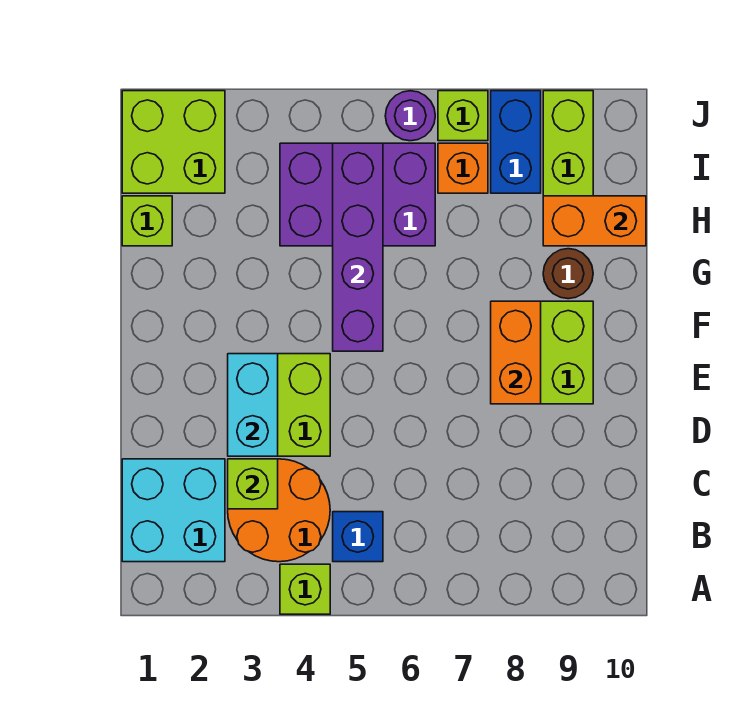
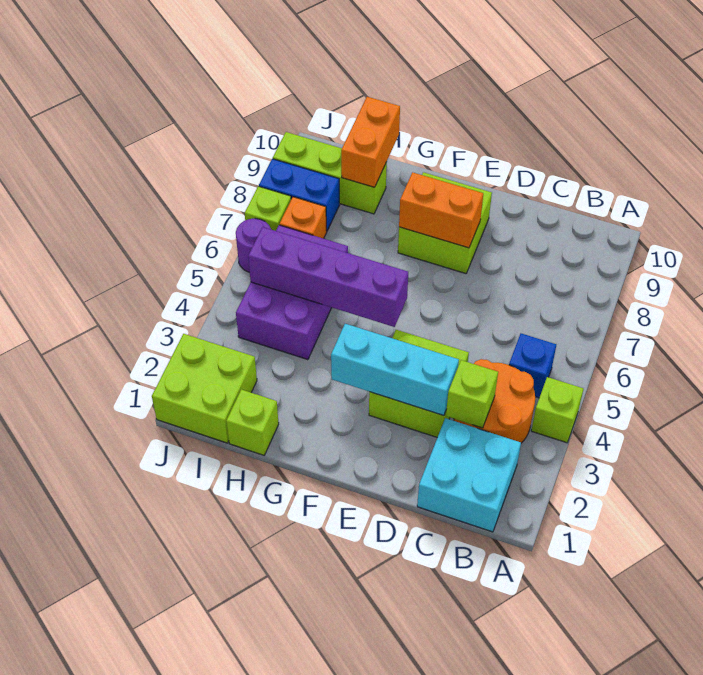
cyan 1x2 brick [228,354,278,456] -> cyan 1x3 brick [331,324,459,416]
brown 1x1 round brick [543,249,593,299] -> none

